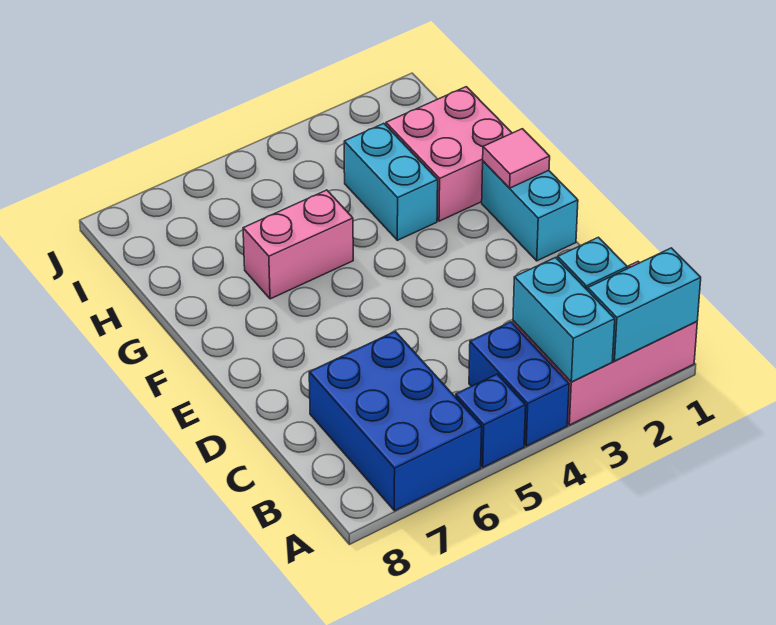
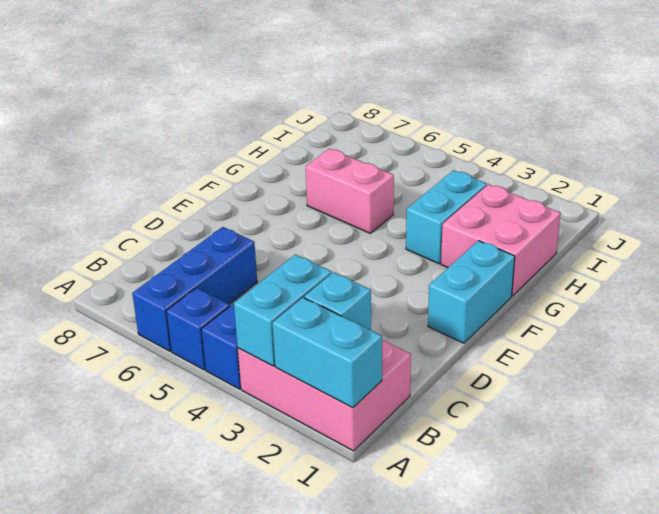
blue 2x3 brick [309,332,482,511] -> blue 1x3 brick [132,227,257,351]
pink 1x1 tile [483,129,550,188] -> none

